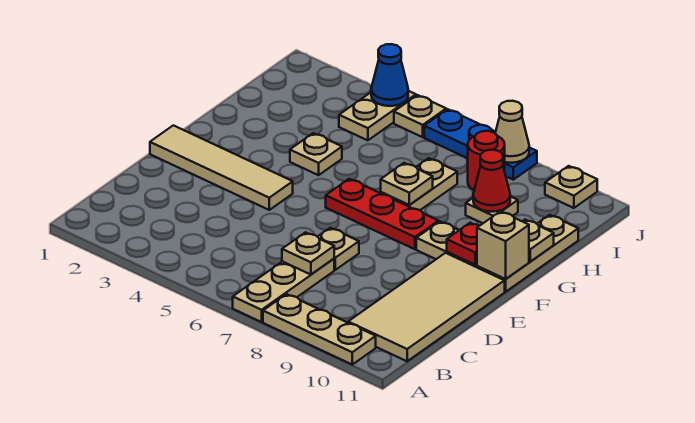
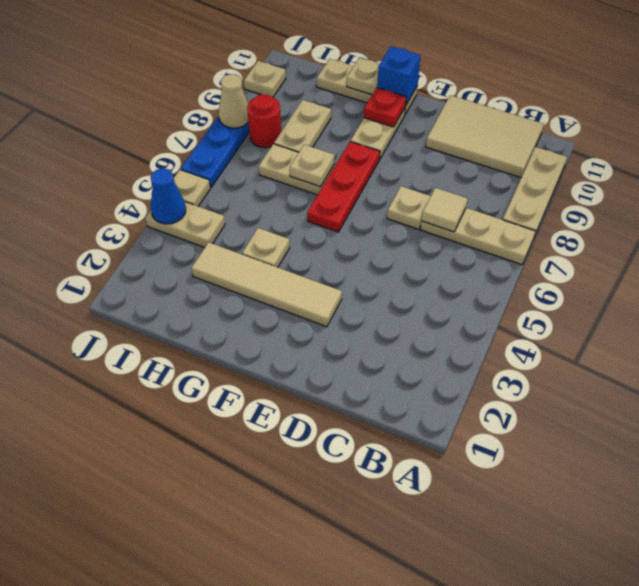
tan 2x4 tile [348,253,505,361] -> tan 2x3 tile [426,95,544,177]
tan 1x1 plate [282,232,334,275] -> tan 1x1 tile [422,188,468,232]
tan 1x4 tile [150,125,293,210] -> tan 1x4 tile turned to [192,242,342,327]
tan 1x1 brick [477,211,529,279] -> blue 1x1 brick [377,46,420,105]
tan 1x1 plate [466,196,518,223] -> tan 1x2 plate [274,100,331,152]
red 1x1 cone [473,150,510,212] -> none

